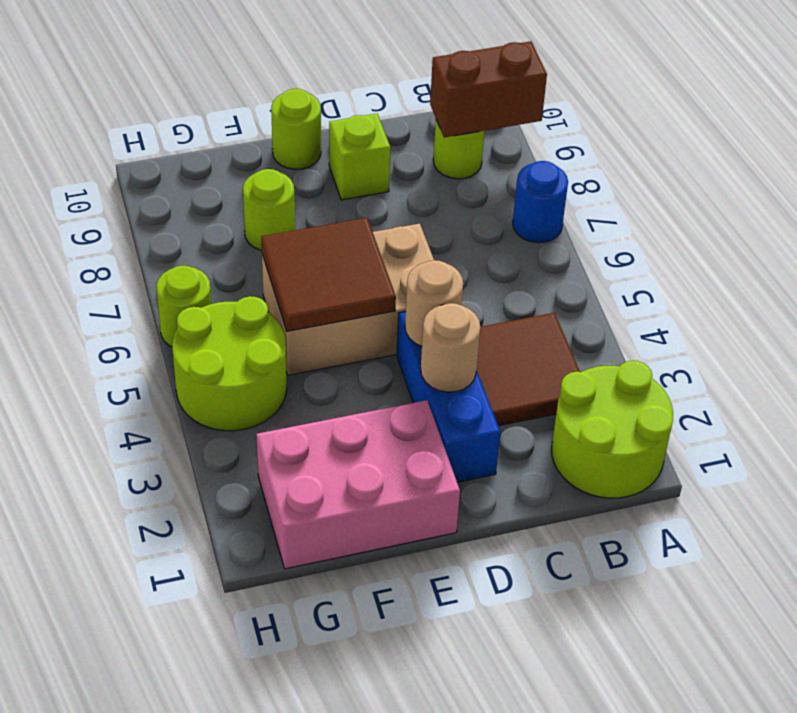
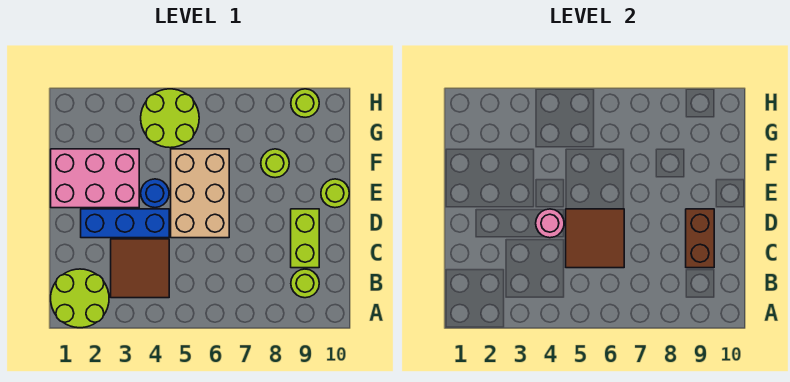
blue 1x1 round brick [513,161,568,243] -> blue 1x1 round brick moved to [141,179,169,208]
brown 1x2 brick [430,41,547,137] -> brown 1x2 brick moved to [686,209,714,268]
tan 1x1 round brick [421,303,480,392] -> none
tan 1x1 round brick [405,260,463,346] -> pink 1x1 round brick [536,209,564,238]
lime 1x1 brick [329,114,391,200] -> lime 1x2 brick [291,209,319,268]
pink 2x3 brick [256,400,460,569] -> pink 2x3 brick turned to [51,149,139,208]
brown 2x2 tile [261,218,396,331] -> brown 2x2 tile moved to [566,209,624,268]
lime 1x1 round brick [156,266,211,347] -> lime 1x1 round brick moved to [291,89,319,117]

